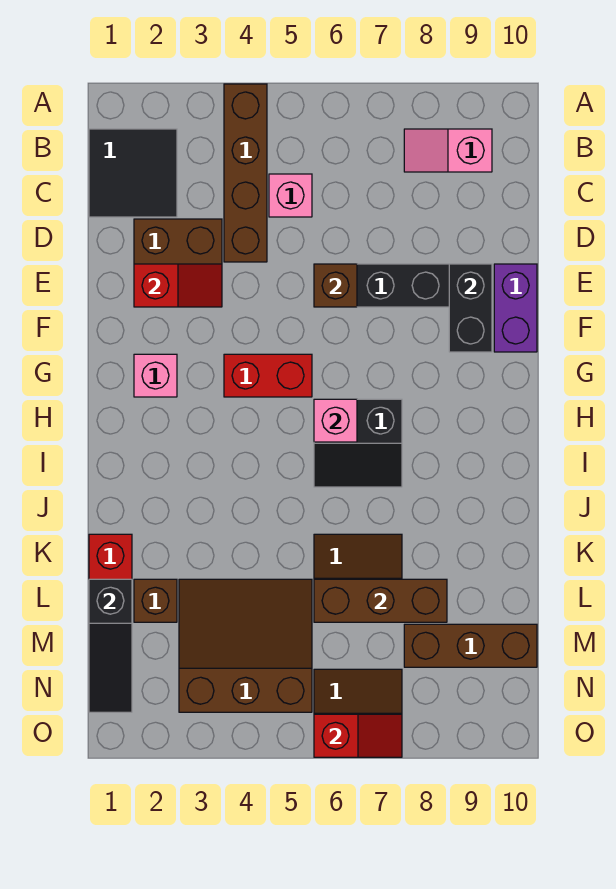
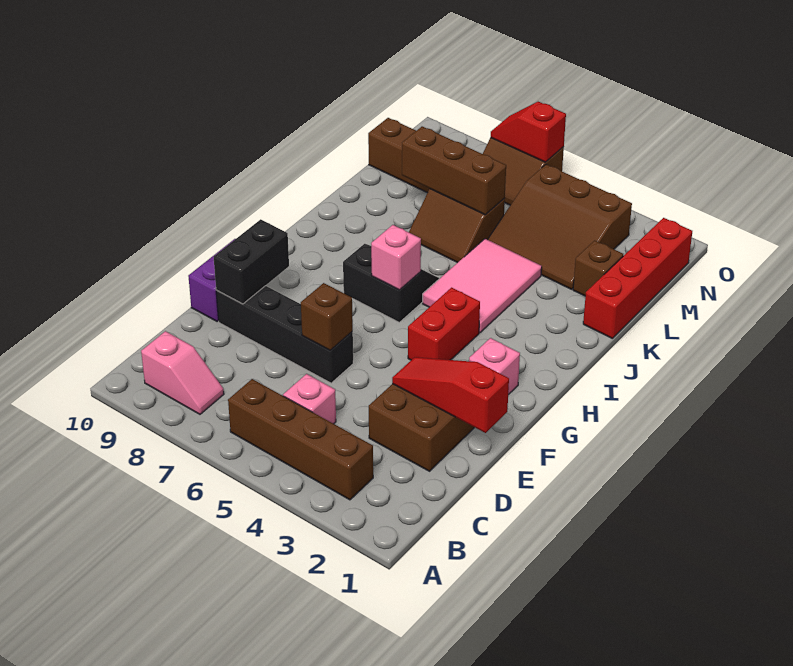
brown 1x4 brick [224,84,267,262] -> brown 1x4 brick turned to [228,379,373,500]
black 2x2 tile [89,129,177,217] -> none
red 1x2 slope [134,264,222,307] -> red 1x3 slope [392,357,509,433]
red 1x2 brick [224,354,312,397] -> red 1x2 brick turned to [408,288,480,360]
none -> pink 2x3 tile [423,239,542,333]
black 1x3 slope [89,579,132,712] -> none

